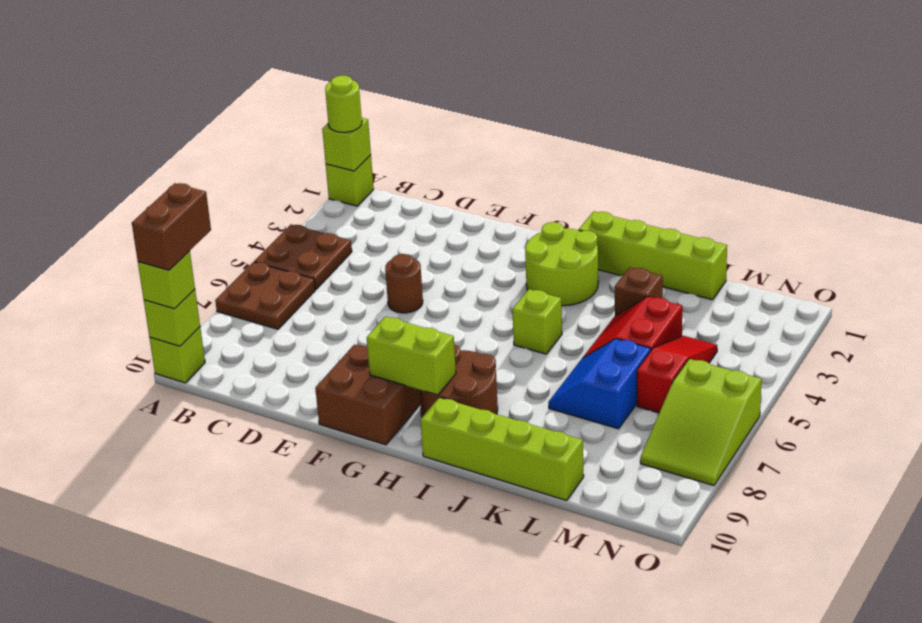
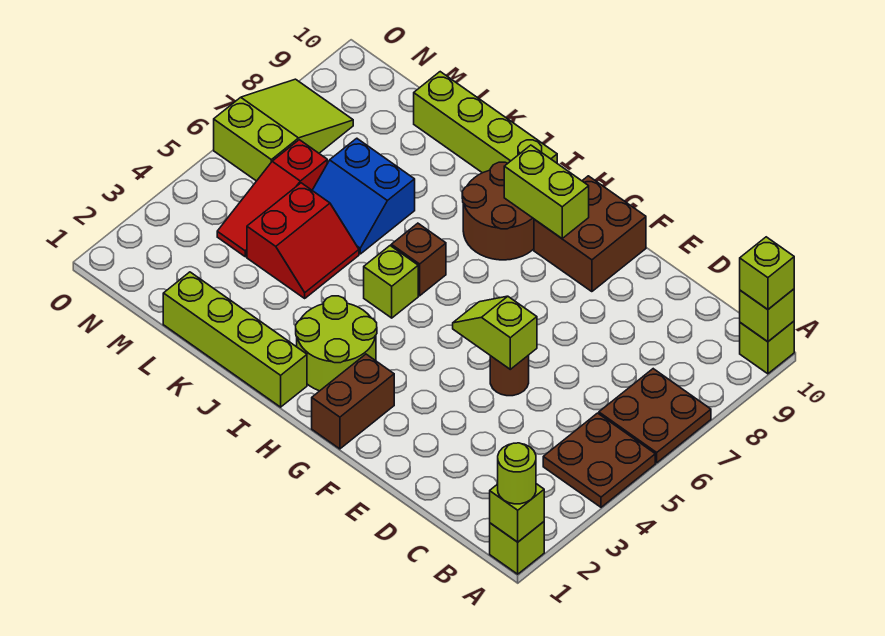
brown 1x2 brick [132,183,211,270] -> brown 1x2 brick moved to [312,354,394,449]
none -> lime 1x2 slope [453,296,537,369]
brown 1x1 brick [615,267,663,316] -> brown 1x1 brick moved to [391,223,446,296]
blue 2x2 slope [548,339,651,429] -> blue 2x2 slope turned to [312,138,415,254]

